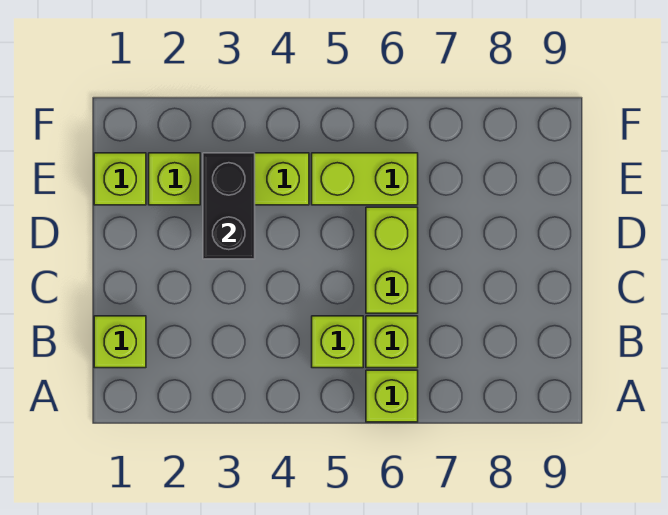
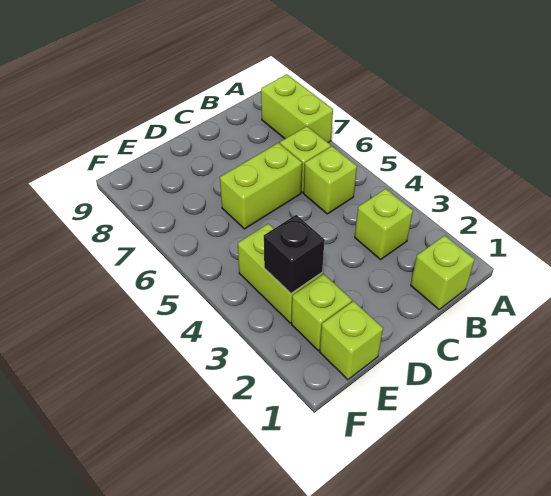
lime 1x1 brick [366,370,418,422] -> lime 1x1 brick moved to [355,189,413,259]
black 1x2 brick [203,153,255,259] -> black 1x1 brick [264,215,325,293]
lime 1x2 brick [312,153,418,205] -> lime 1x2 brick moved to [261,74,333,142]

